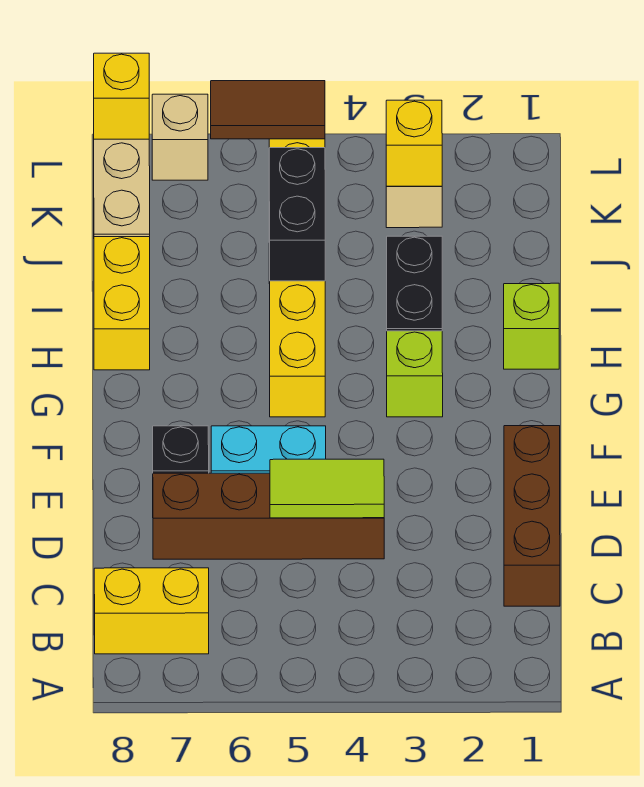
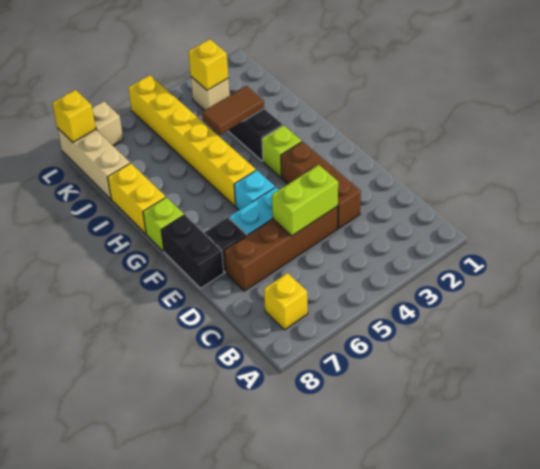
yellow 1x2 brick [94,568,209,654] -> yellow 1x1 brick [264,273,308,330]
brown 1x3 brick [504,426,560,606] -> brown 1x3 brick moved to [281,142,361,228]
lime 1x2 tile [270,459,384,518] -> lime 1x2 brick [272,165,338,236]
none -> cyan 1x1 brick [234,170,275,210]
lime 1x1 brick [504,283,559,369] -> lime 1x1 brick moved to [143,197,184,251]
black 1x2 brick [269,148,325,281] -> black 1x2 brick moved to [161,215,224,288]
brown 1x2 tile [211,81,325,139] -> brown 1x2 tile moved to [202,86,264,135]

